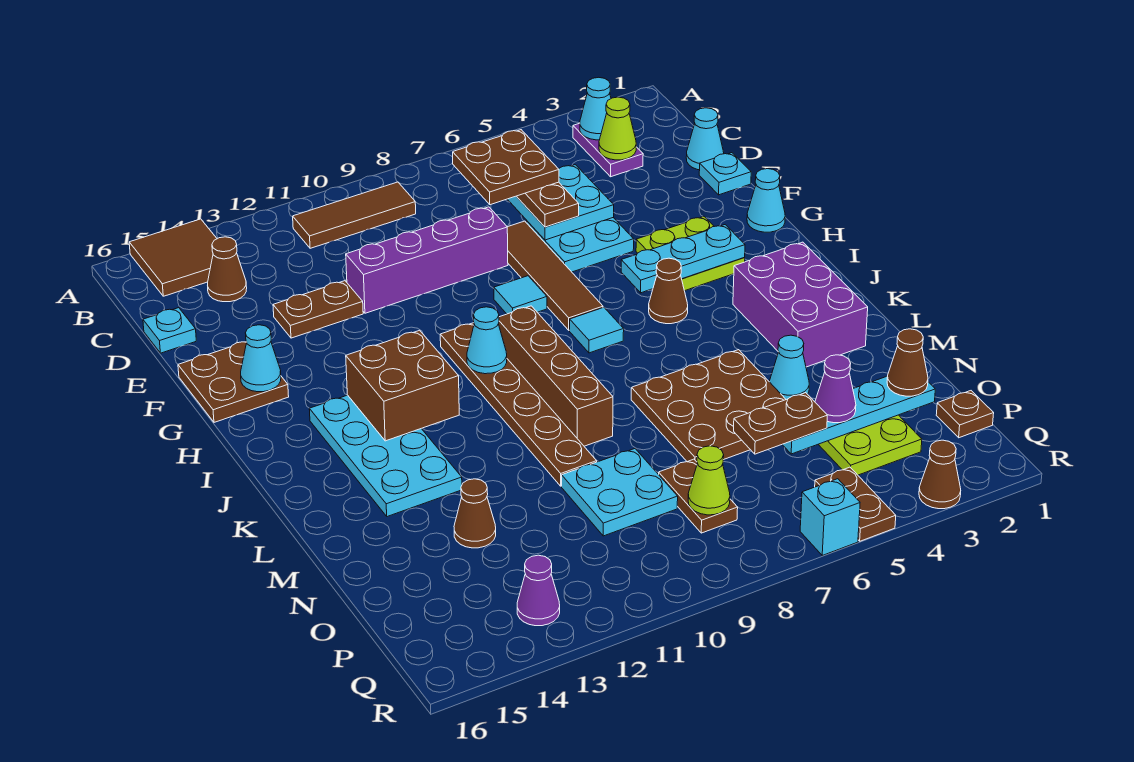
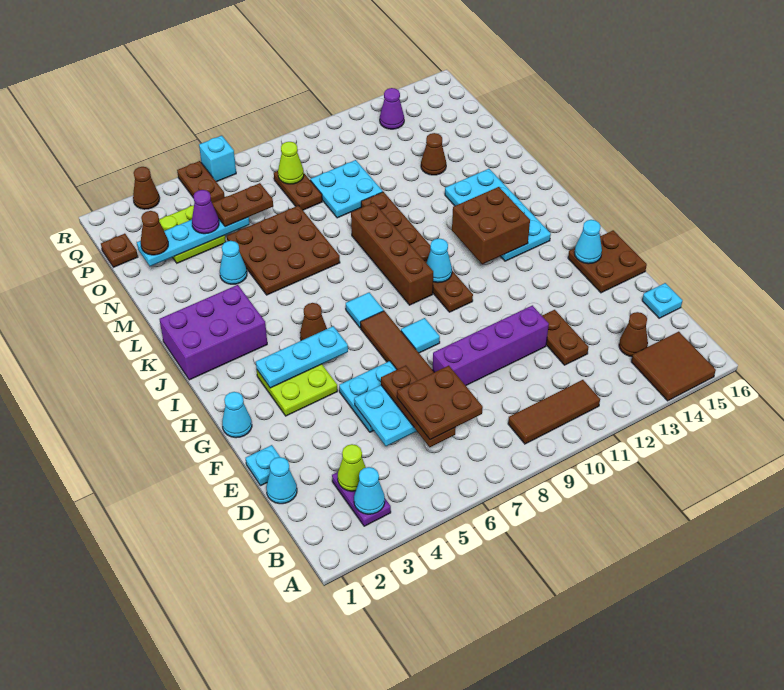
brown 1x2 plate [273,281,363,338] -> brown 1x2 plate turned to [542,310,589,365]
purple 2x3 brick [733,242,868,367] -> purple 2x3 brick turned to [160,285,267,380]

